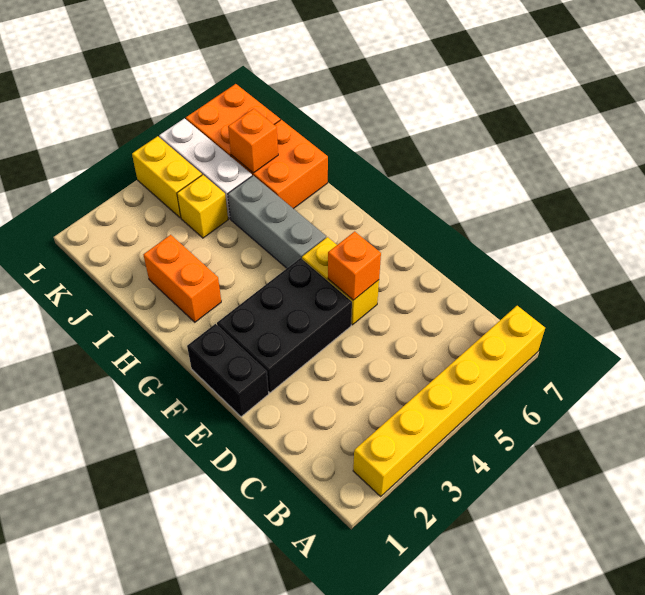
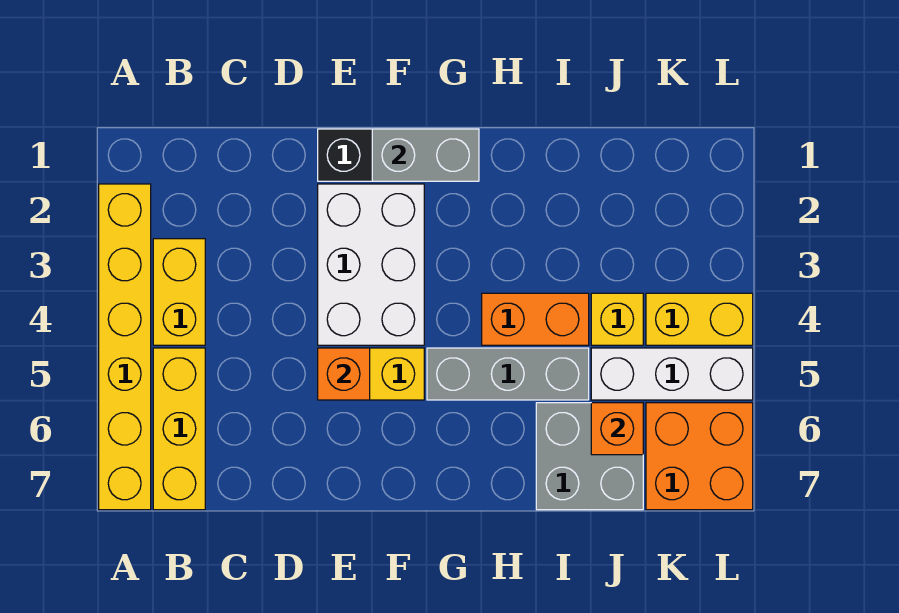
none -> yellow 1x2 brick [153,239,205,345]
none -> yellow 1x3 brick [153,348,205,510]
black 2x3 brick [217,258,352,393] -> white 2x3 brick [318,184,424,345]
none -> grey 1x2 brick [372,129,479,181]
orange 1x2 brick [143,235,221,322] -> orange 1x2 brick moved to [482,293,589,345]
orange 2x2 brick [231,120,328,209] -> grey 2x2 brick [536,403,643,510]

